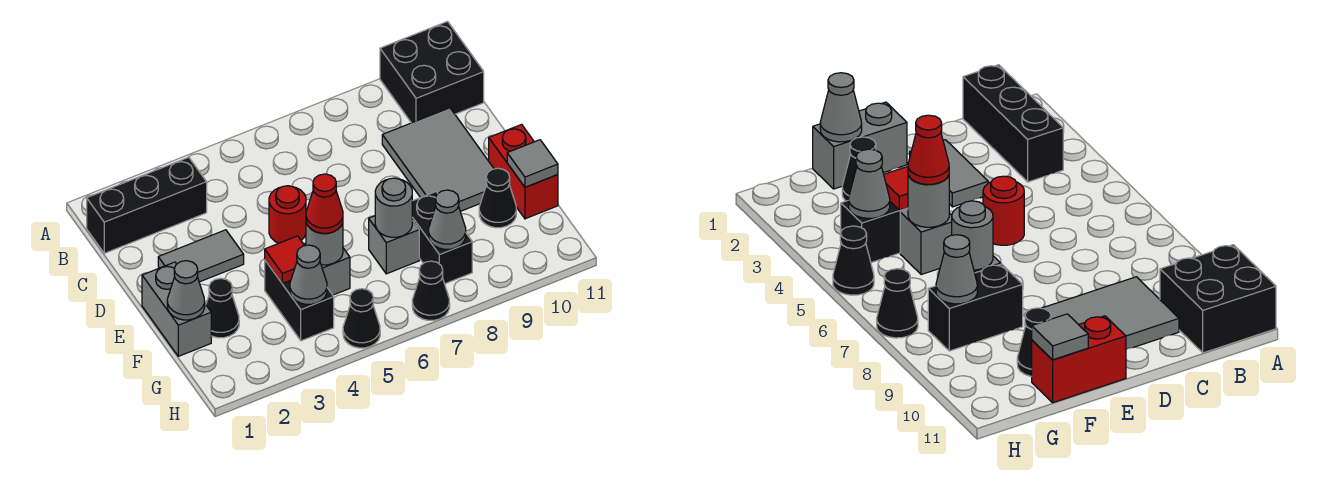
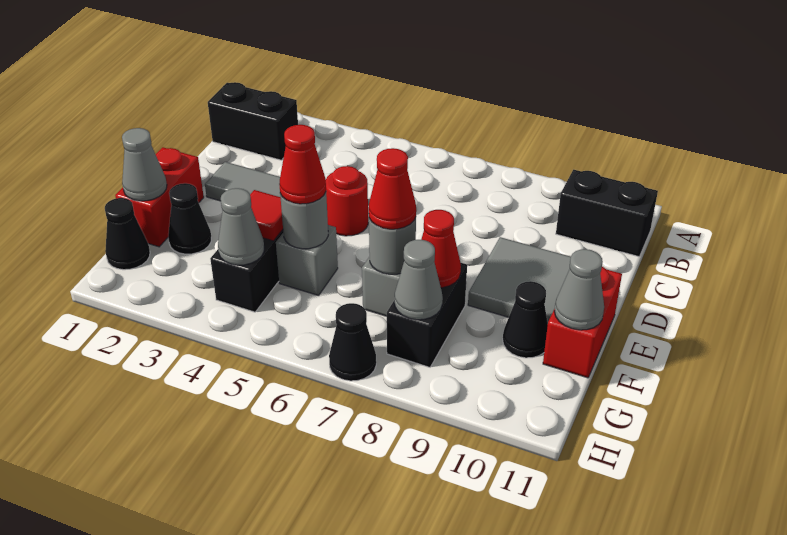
black 2x2 brick [380,22,484,123] -> black 1x2 brick [556,170,658,257]
black 1x3 brick [87,157,207,253] -> black 1x2 brick [208,82,298,160]
grey 2x3 tile [382,108,494,211] -> grey 2x2 tile [468,237,571,322]
grey 1x2 brick [142,262,211,356] -> red 1x2 brick [115,147,204,247]
none -> red 1x1 cone [369,148,416,229]
none -> red 1x1 cone [421,210,461,288]
grey 1x1 tile [507,140,558,187] -> grey 1x1 cone [554,249,604,330]
black 1x1 cone [343,289,380,348] -> black 1x1 cone moved to [105,198,150,270]

